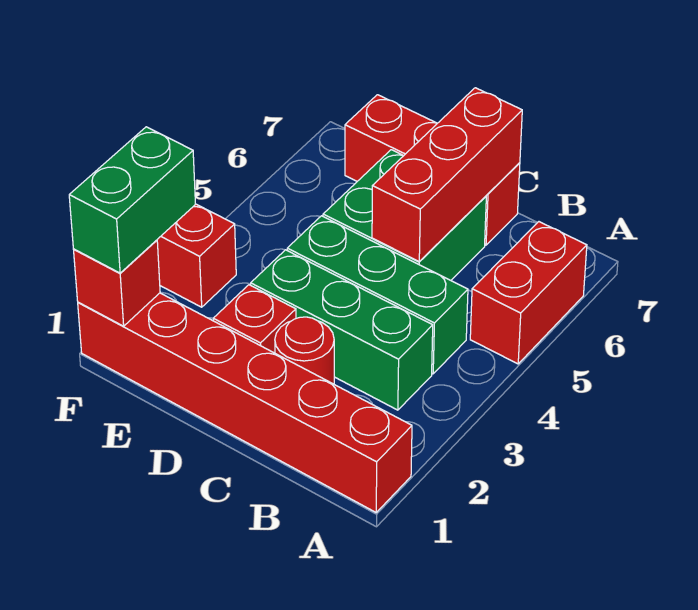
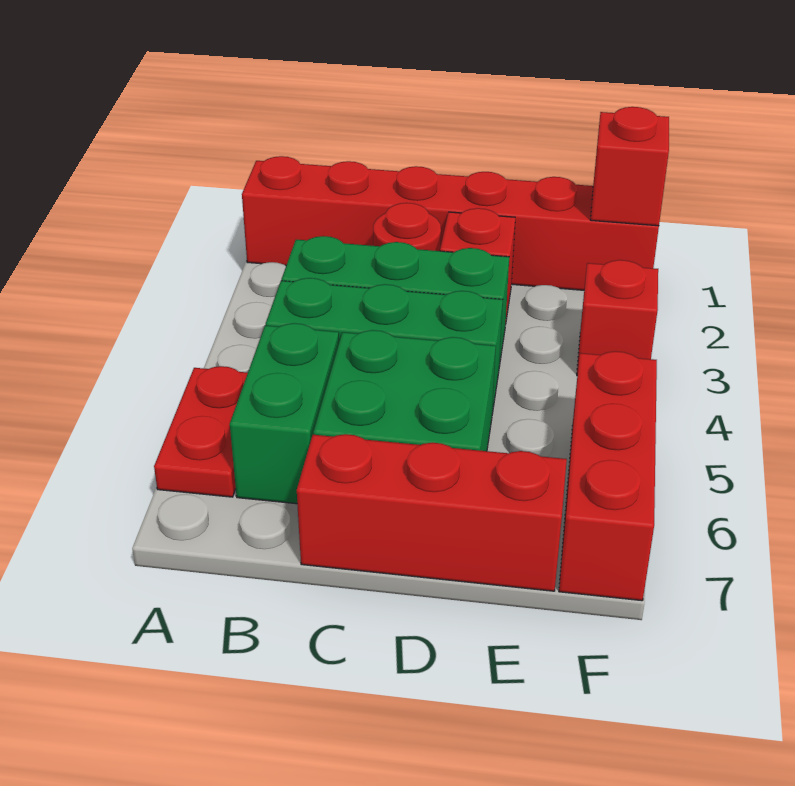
red 1x2 brick [470,222,587,364] -> red 1x2 plate [154,366,248,497]
red 1x3 brick [372,88,522,262] -> red 1x3 brick moved to [559,351,657,601]
green 1x2 brick [69,127,196,273] -> green 1x2 brick moved to [230,323,339,504]

